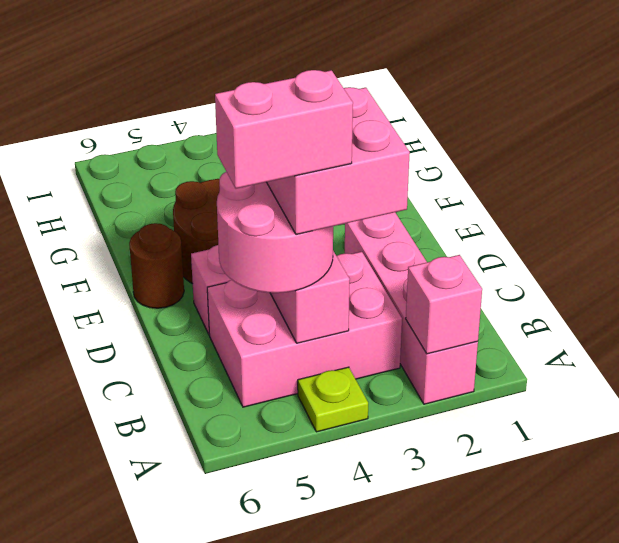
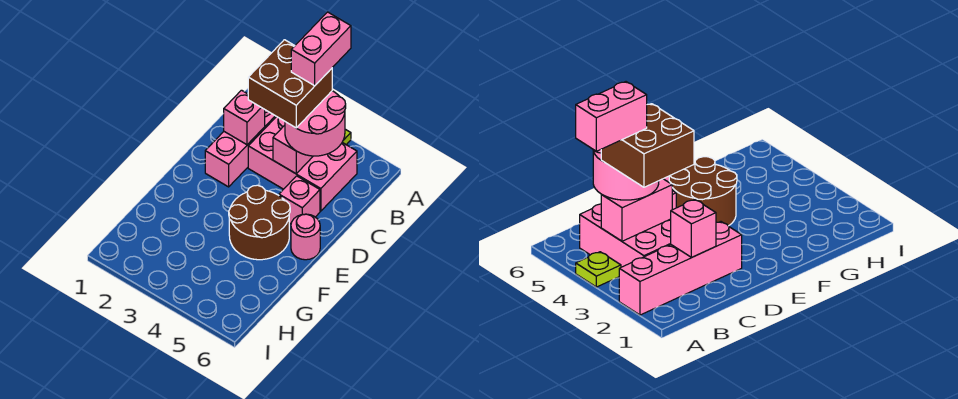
pink 1x1 brick [406,255,482,354] -> pink 1x1 brick moved to [224,90,265,145]
pink 2x2 brick [267,87,410,235] -> brown 2x2 brick [248,40,332,128]
pink 1x2 brick [215,70,353,189] -> pink 1x2 brick turned to [291,12,351,86]
brown 1x1 round brick [129,223,184,308] -> pink 1x1 round brick [291,214,320,260]

